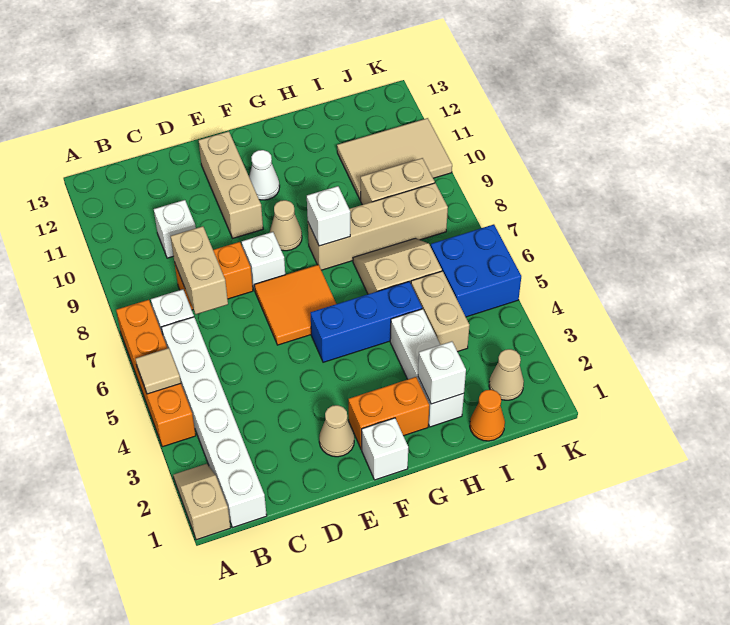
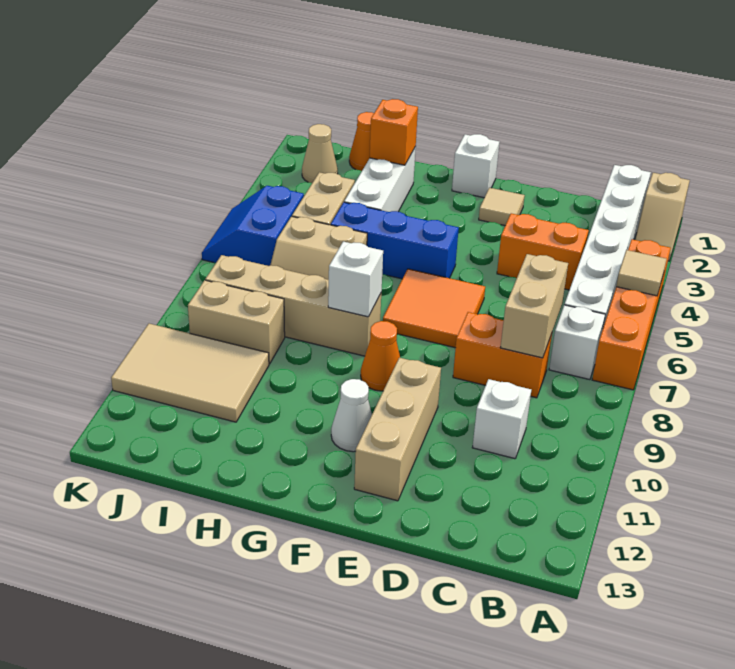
tan 1x1 cone [319,405,354,457] -> tan 1x1 tile [479,188,525,226]
white 1x1 brick [242,232,285,291] -> none
orange 1x2 brick [348,377,429,449] -> orange 1x2 brick moved to [497,213,589,290]
tan 1x1 cone [270,200,302,251] -> orange 1x1 cone [361,321,400,391]
white 1x1 brick [418,341,466,404] -> orange 1x1 brick [370,99,418,165]
blue 2x2 brick [431,224,521,317] -> blue 2x2 slope [202,186,304,266]

